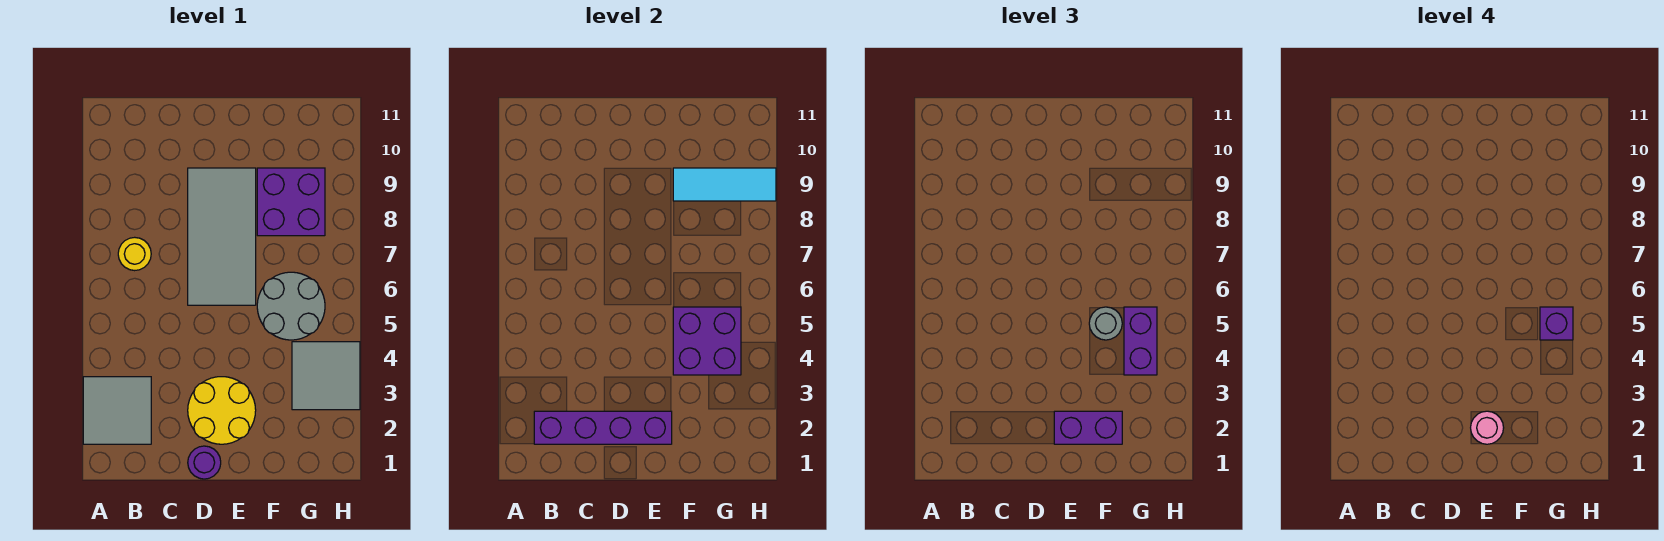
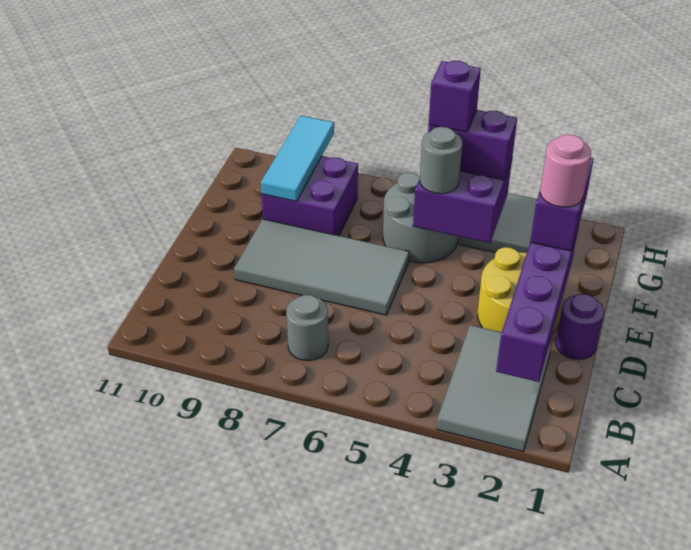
grey 2x2 tile [83,377,151,444] -> grey 2x3 tile [437,325,552,452]
yellow 1x1 round brick [118,237,151,271] -> grey 1x1 round brick [286,295,328,361]

